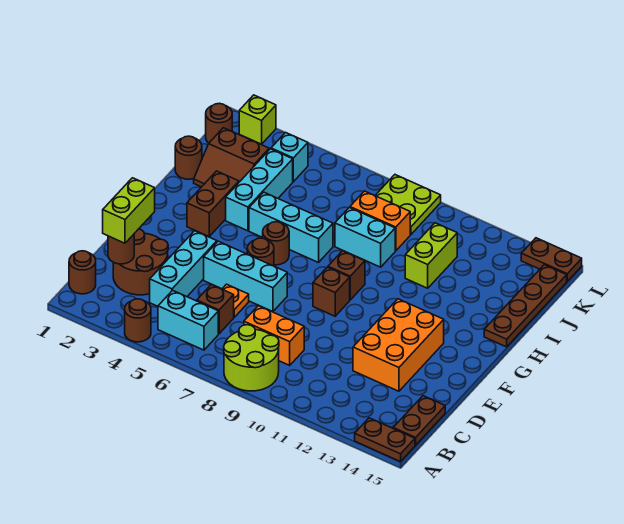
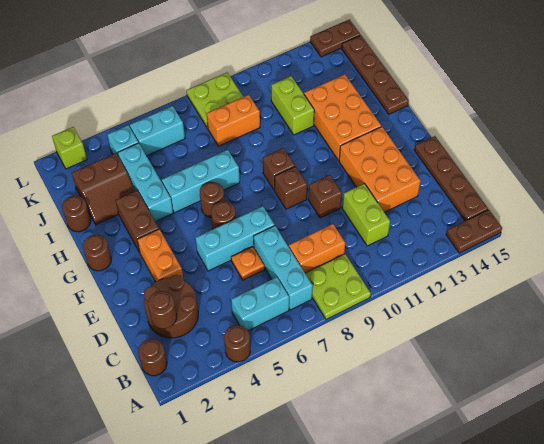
lime 2x2 round brick [224,325,279,391] -> lime 2x2 plate [305,254,371,319]
brown 1x2 plate [393,396,445,445] -> brown 1x4 plate [414,136,488,221]
lime 1x2 brick [103,178,155,243] -> lime 1x2 brick moved to [342,184,390,246]
cyan 1x3 brick [150,231,217,306] -> cyan 1x3 brick moved to [253,226,313,310]
brown 1x1 brick [197,285,234,334] -> brown 1x1 brick moved to [308,175,342,218]
none -> orange 1x2 brick [137,229,183,282]
none -> orange 2x3 brick [304,74,381,161]
cyan 1x2 brick [335,207,395,267] -> cyan 1x2 brick moved to [130,106,185,156]
brown 1x1 round brick [206,103,232,143] -> brown 1x1 round brick moved to [83,235,111,271]

